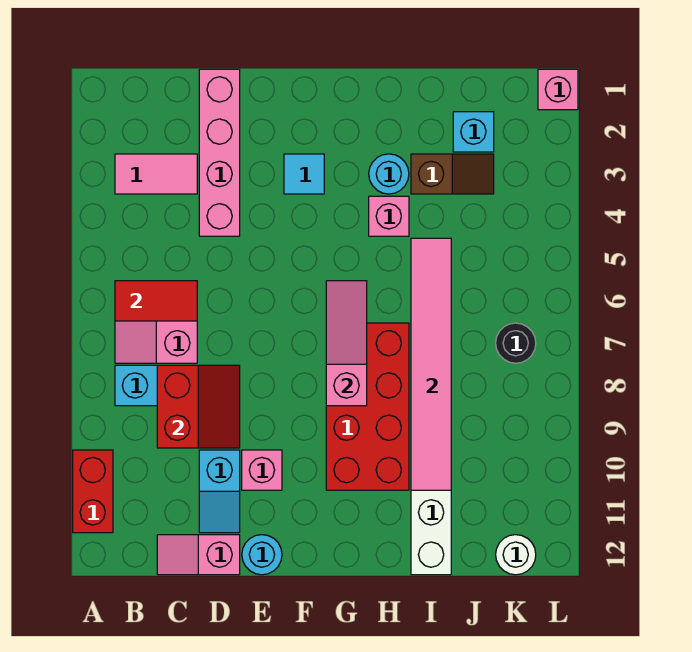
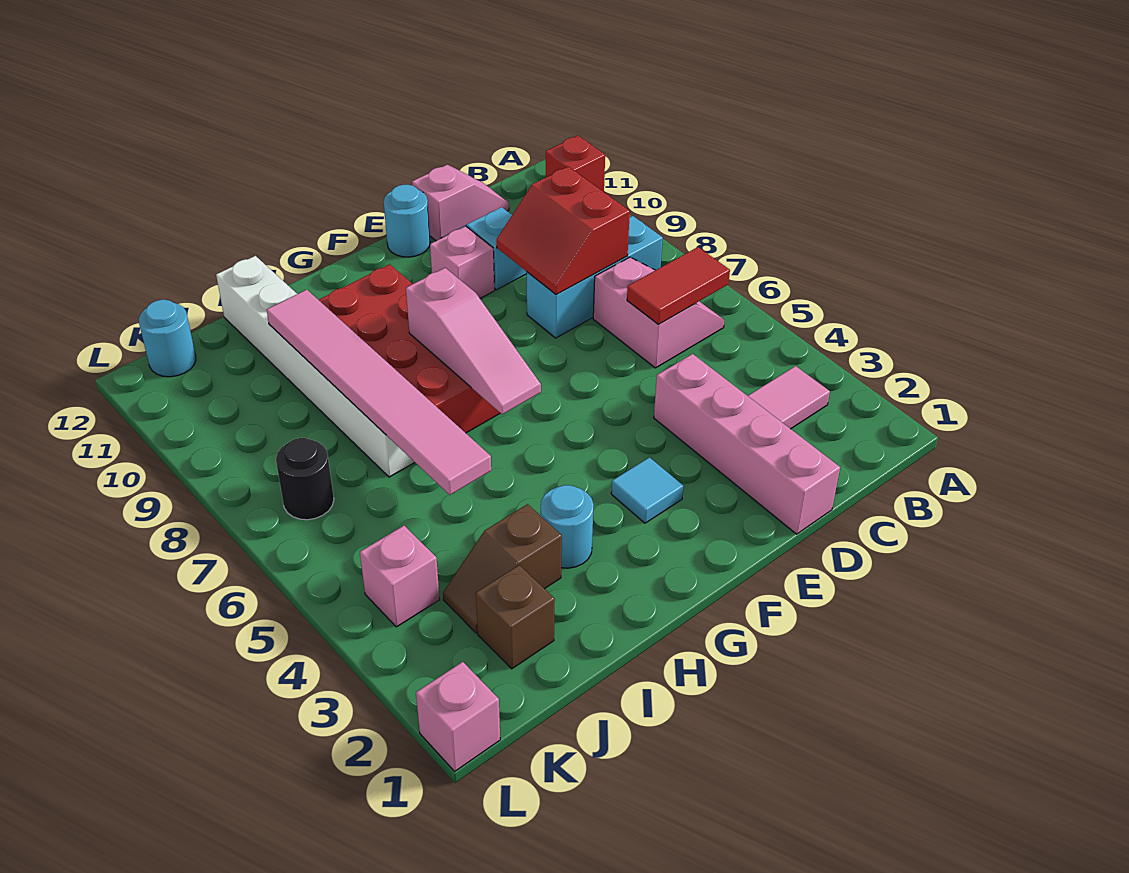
red 1x2 brick [73,450,113,533] -> red 1x1 brick [546,136,605,192]
pink 1x1 brick [369,196,409,236] -> pink 1x1 brick moved to [360,526,440,627]
cyan 1x1 brick [453,112,494,152] -> brown 1x1 brick [476,565,555,669]
white 1x1 round brick [496,535,536,575] -> cyan 1x1 round brick [139,300,196,377]

